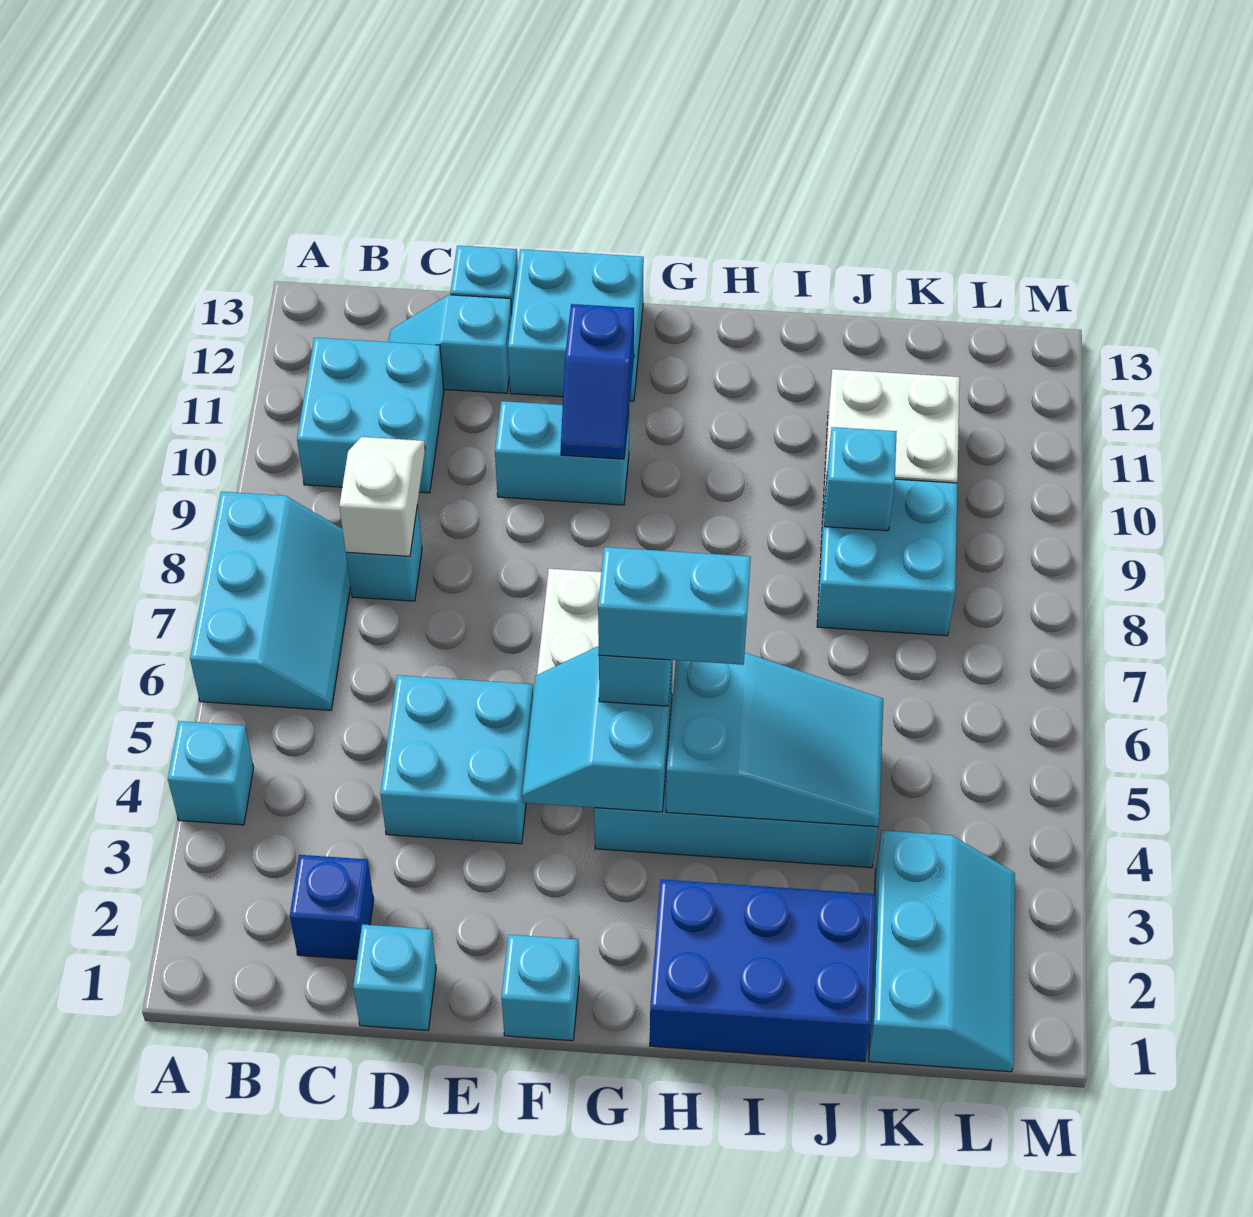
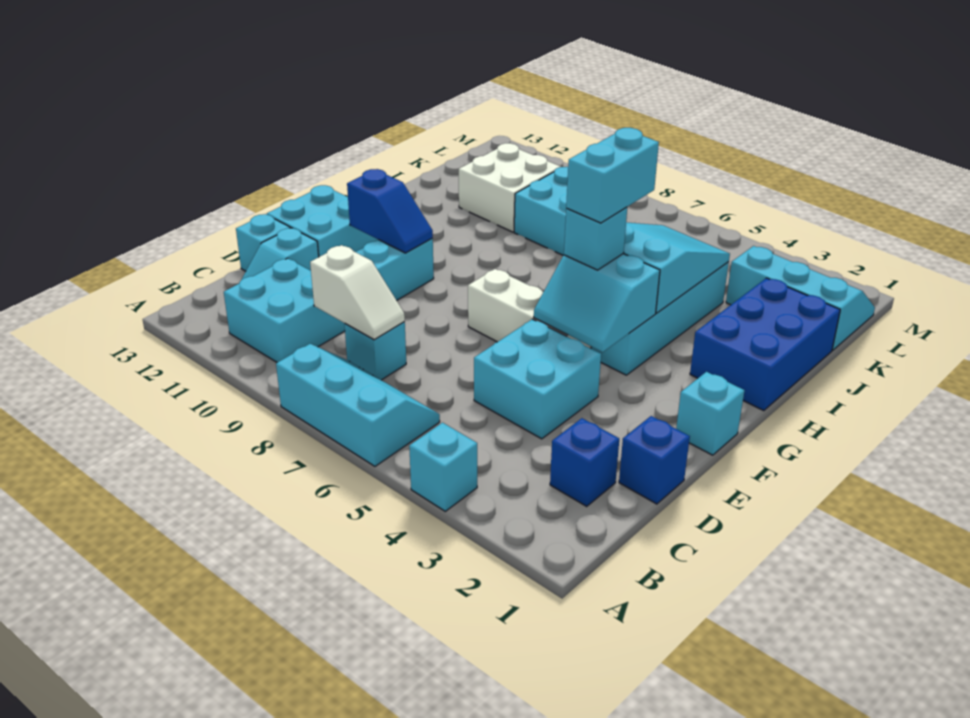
white 1x2 slope [339,437,425,556] -> white 1x2 slope turned to [310,245,405,340]
cyan 1x1 brick [353,924,436,1030] -> blue 1x1 brick [619,416,690,504]
cyan 1x1 brick [824,427,897,531] -> none

